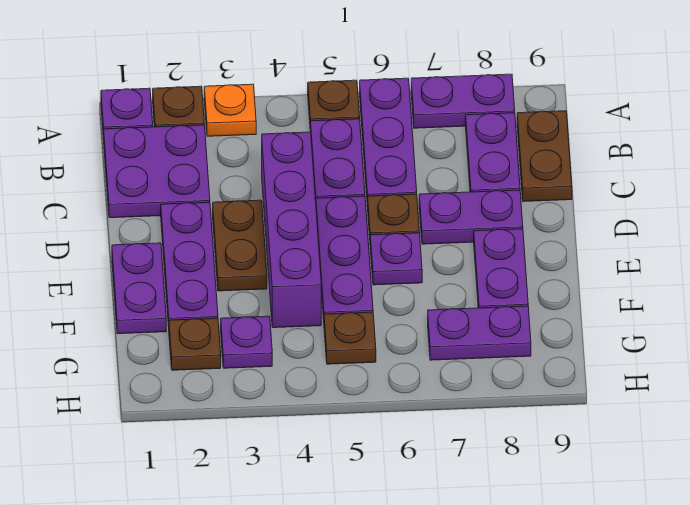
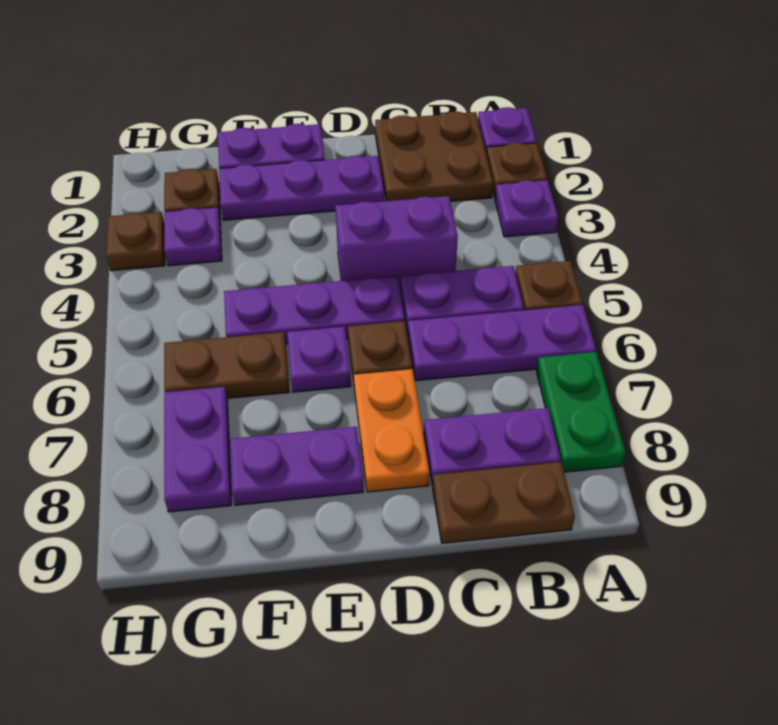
orange 1x1 plate [204,84,256,136] -> purple 1x1 plate [495,180,558,237]
purple 1x2 plate [411,74,515,128] -> green 1x2 plate [537,352,626,472]
purple 2x2 plate [104,125,210,218] -> brown 2x2 plate [375,111,493,201]
purple 1x4 brick [262,132,321,328] -> purple 1x2 brick [335,196,458,289]
brown 1x2 plate [213,200,267,291] -> brown 1x2 plate moved to [164,332,289,398]
purple 1x2 plate [419,190,523,244] -> orange 1x2 plate [354,369,430,492]
brown 1x1 plate [324,312,376,364] -> brown 1x1 plate moved to [106,212,165,271]

